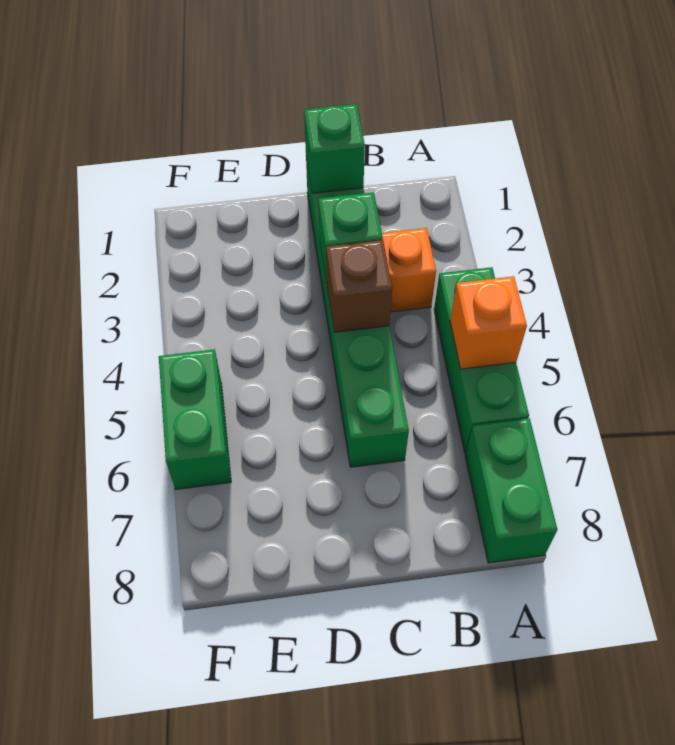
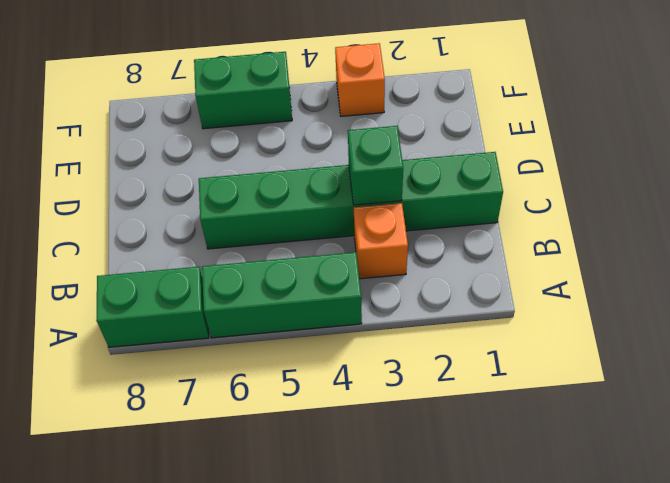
orange 1x1 brick [450,276,527,369] -> orange 1x1 brick moved to [335,43,385,116]
green 1x1 brick [304,104,365,193] -> none
brown 1x1 brick [326,240,392,332] -> none

